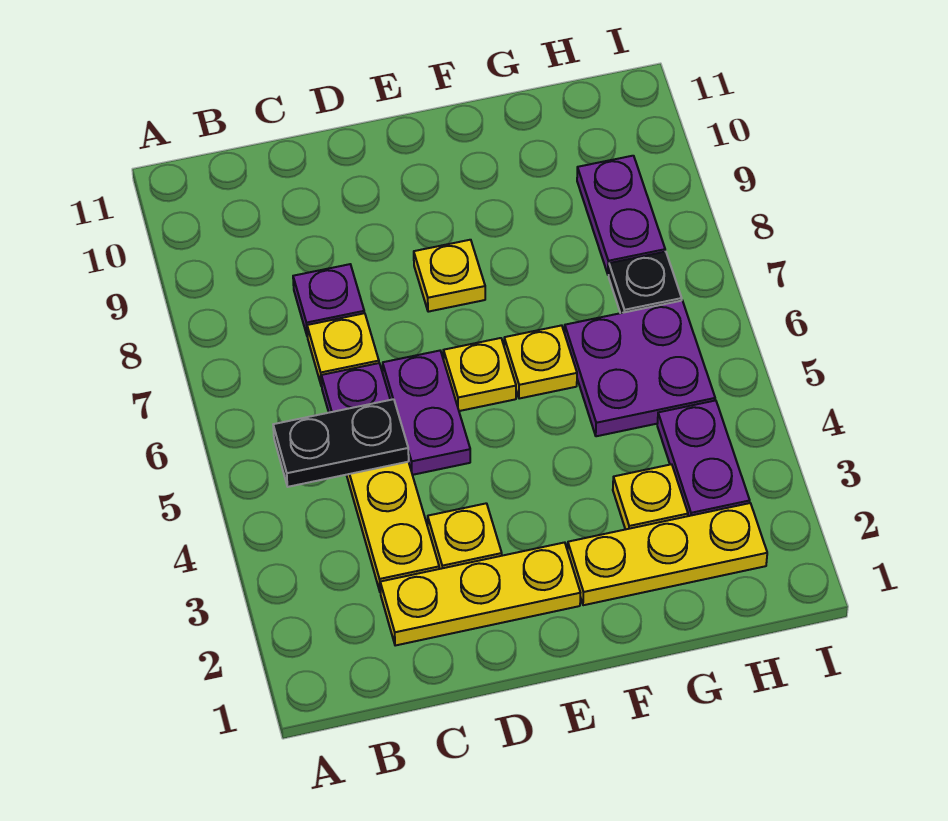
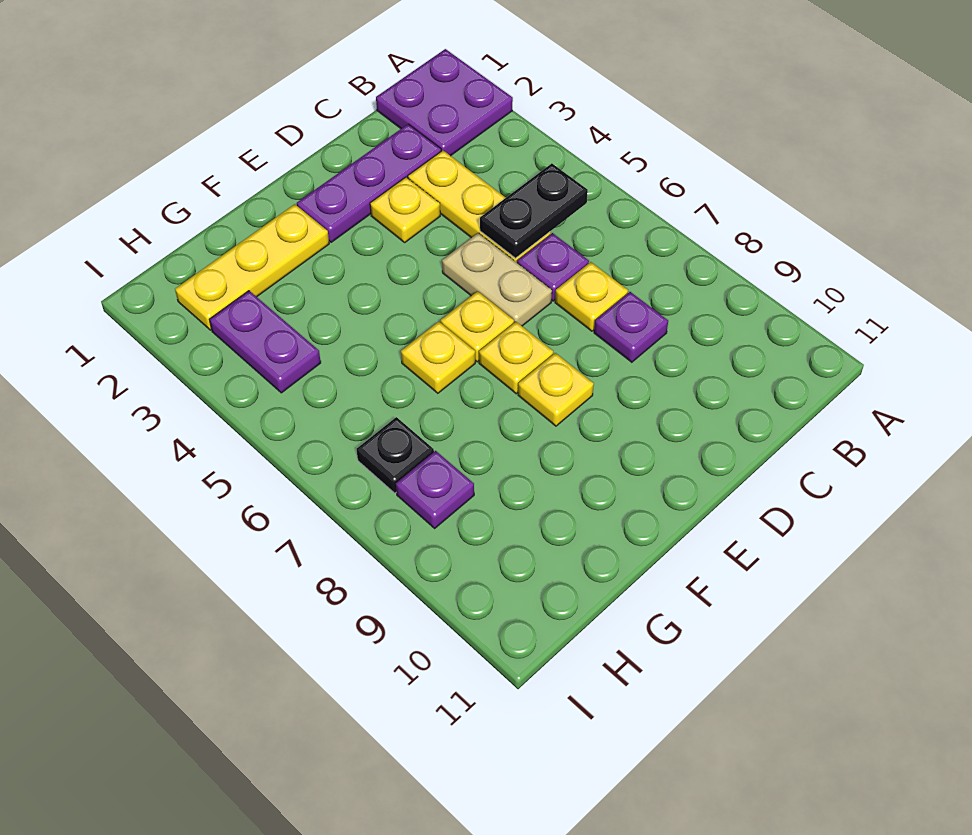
yellow 1x3 plate [380,542,580,646] -> purple 1x3 plate [297,124,441,242]
purple 1x2 plate [383,351,470,475] -> tan 1x2 plate [442,233,552,326]
yellow 1x1 plate [613,464,688,529] -> yellow 1x1 plate moved to [479,322,553,394]
purple 2x2 plate [565,301,715,436] -> purple 2x2 plate moved to [376,49,513,156]
purple 1x2 plate [577,156,665,275] -> purple 1x1 plate [396,451,474,528]

